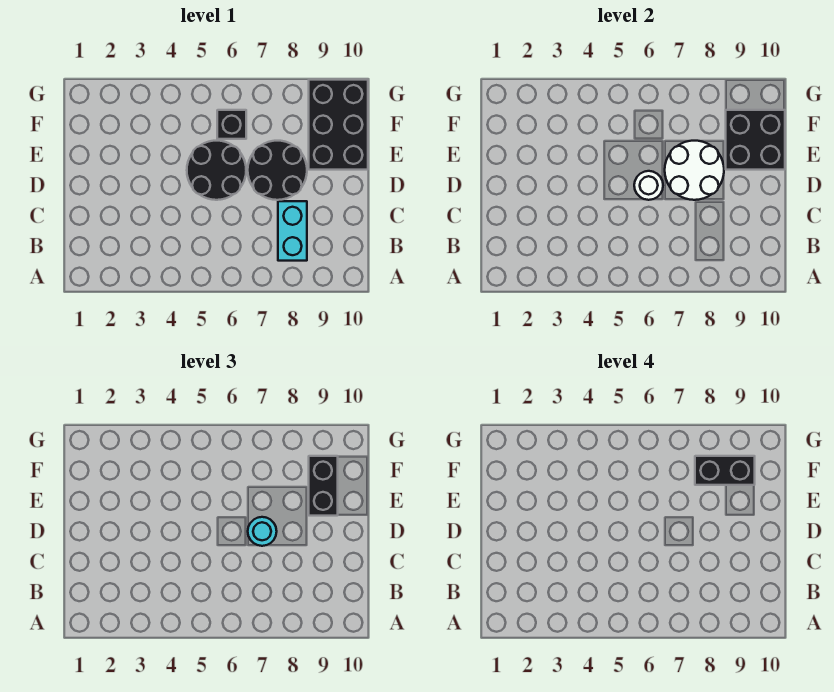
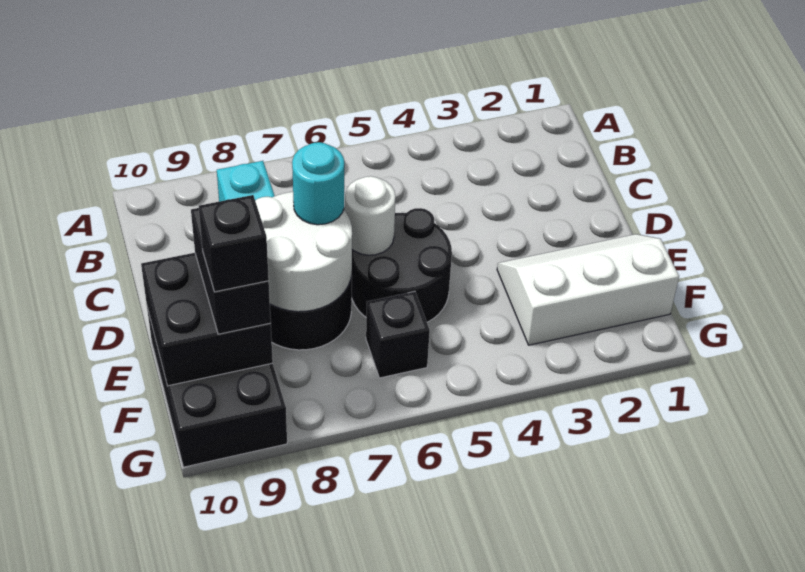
none -> white 2x3 slope [497,234,679,345]
black 1x2 brick [695,456,755,485] -> black 1x1 brick [199,195,269,292]

